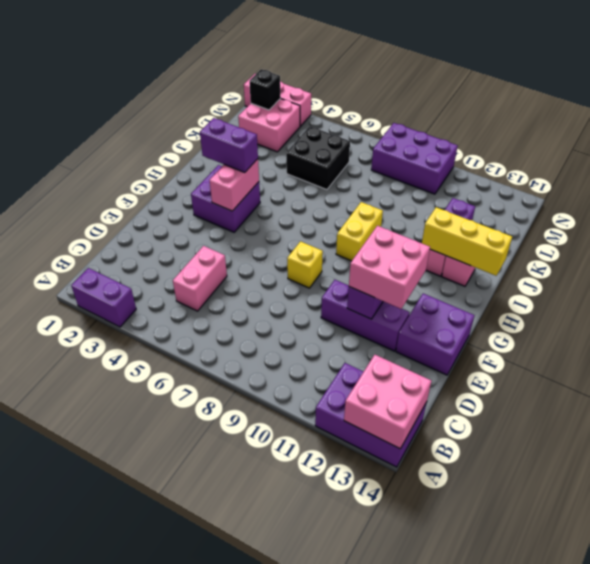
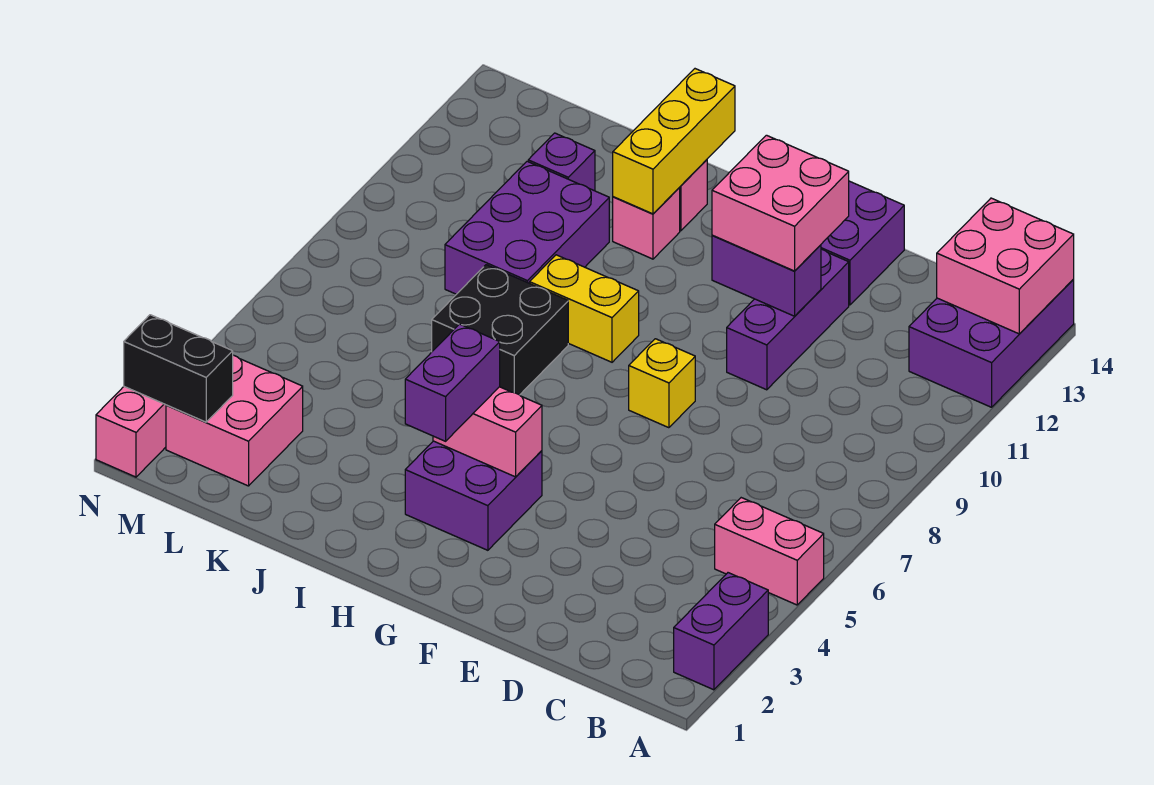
pink 1x2 brick [173,246,227,311] -> pink 1x2 brick moved to [715,498,824,605]
black 2x2 brick [286,126,350,190] -> black 2x2 brick moved to [432,265,568,395]
black 1x1 brick [249,69,280,110] -> black 1x2 brick [124,315,233,422]
purple 2x3 brick [371,123,458,194] -> purple 2x3 brick moved to [445,161,609,294]

